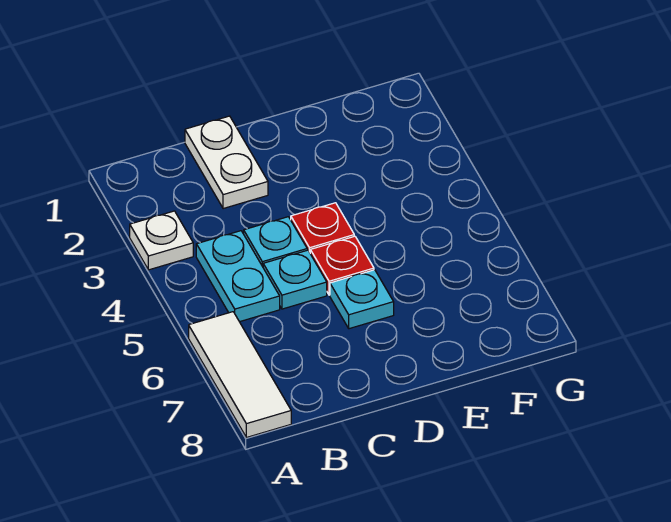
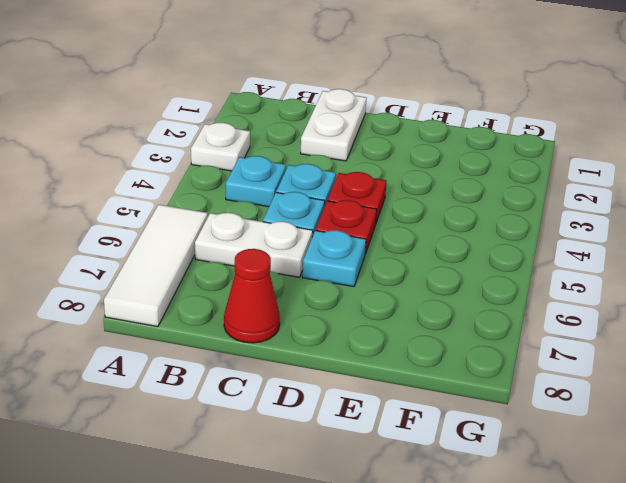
cyan 1x2 plate [196,231,280,322] -> cyan 1x1 plate [226,156,286,207]
none -> white 1x2 plate [195,213,313,277]
none -> red 1x1 cone [224,249,280,343]

